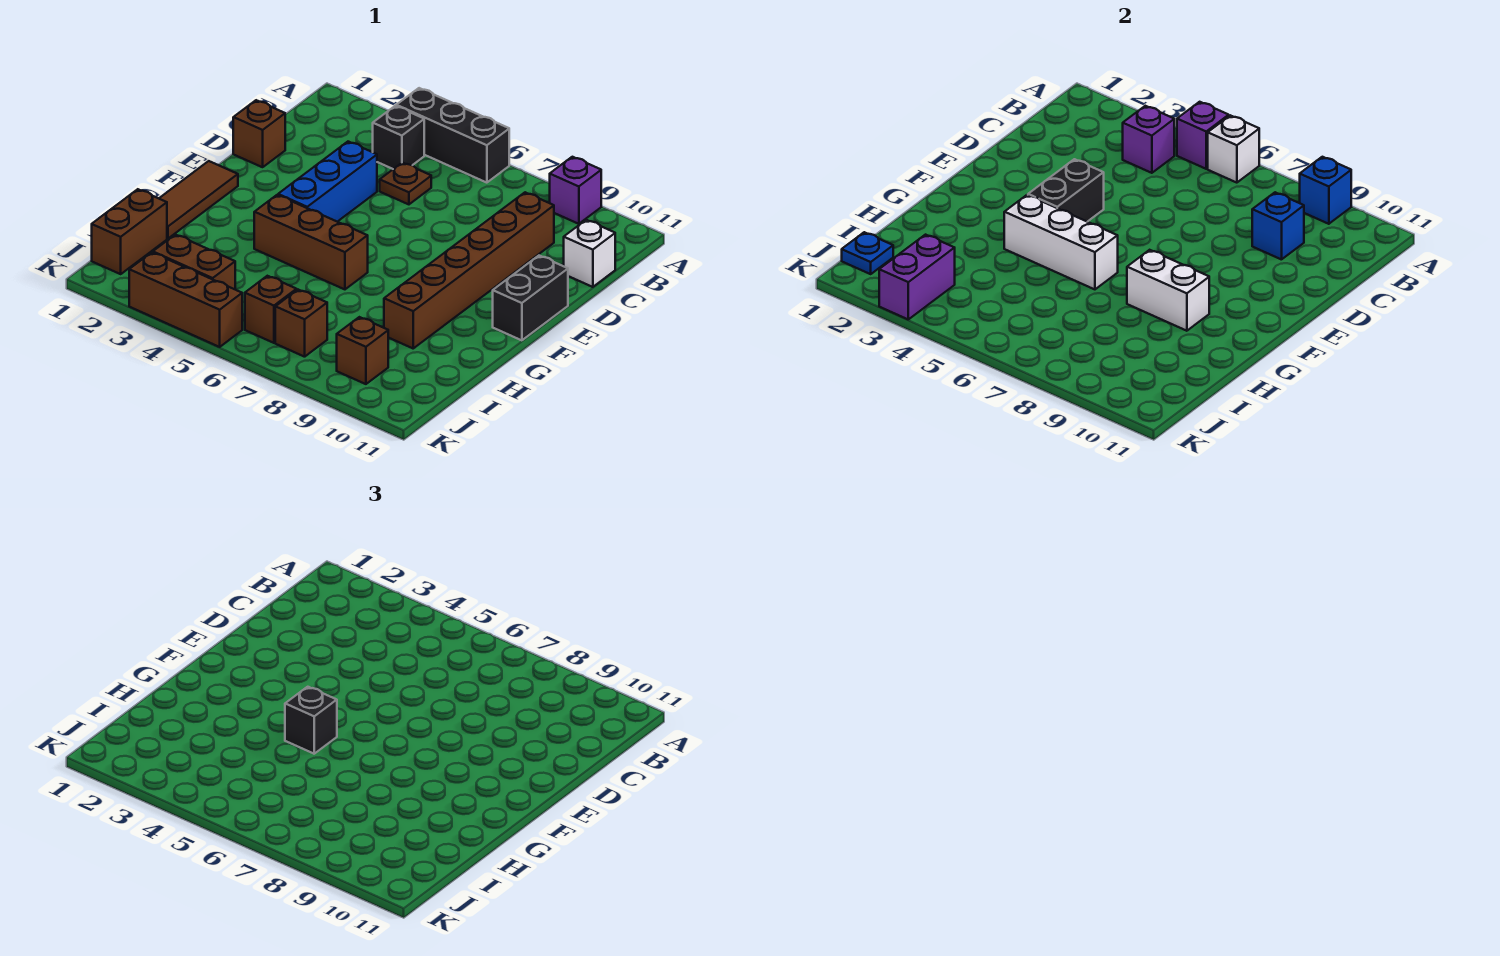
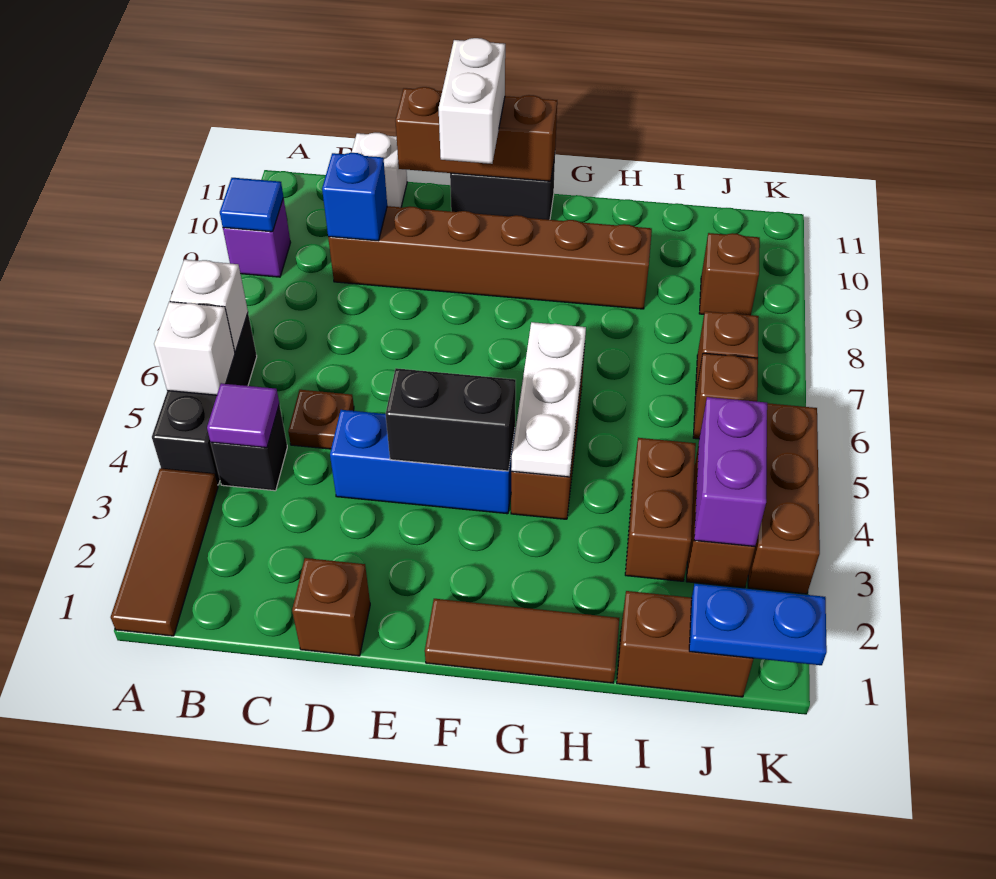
none -> brown 1x3 tile [111,468,218,636]
purple 1x1 brick [1177,102,1229,169] -> white 1x1 brick [154,302,235,395]
blue 1x1 brick [1300,157,1351,224] -> blue 1x1 tile [220,178,283,232]
purple 1x1 brick [1123,106,1174,173] -> purple 1x1 tile [207,383,279,448]
none -> brown 1x3 brick [395,87,557,181]
white 1x3 brick [1004,195,1118,289] -> white 1x3 plate [511,322,586,477]
black 1x1 brick [285,687,337,754] -> none
white 1x2 brick [1127,250,1209,331] -> white 1x2 brick moved to [439,38,505,164]
none -> brown 1x2 brick [625,438,696,581]
blue 1x1 plate [842,232,893,274] -> blue 1x2 plate [689,584,827,665]
purple 1x2 brick [879,235,955,319] -> purple 1x2 brick turned to [694,397,767,546]

